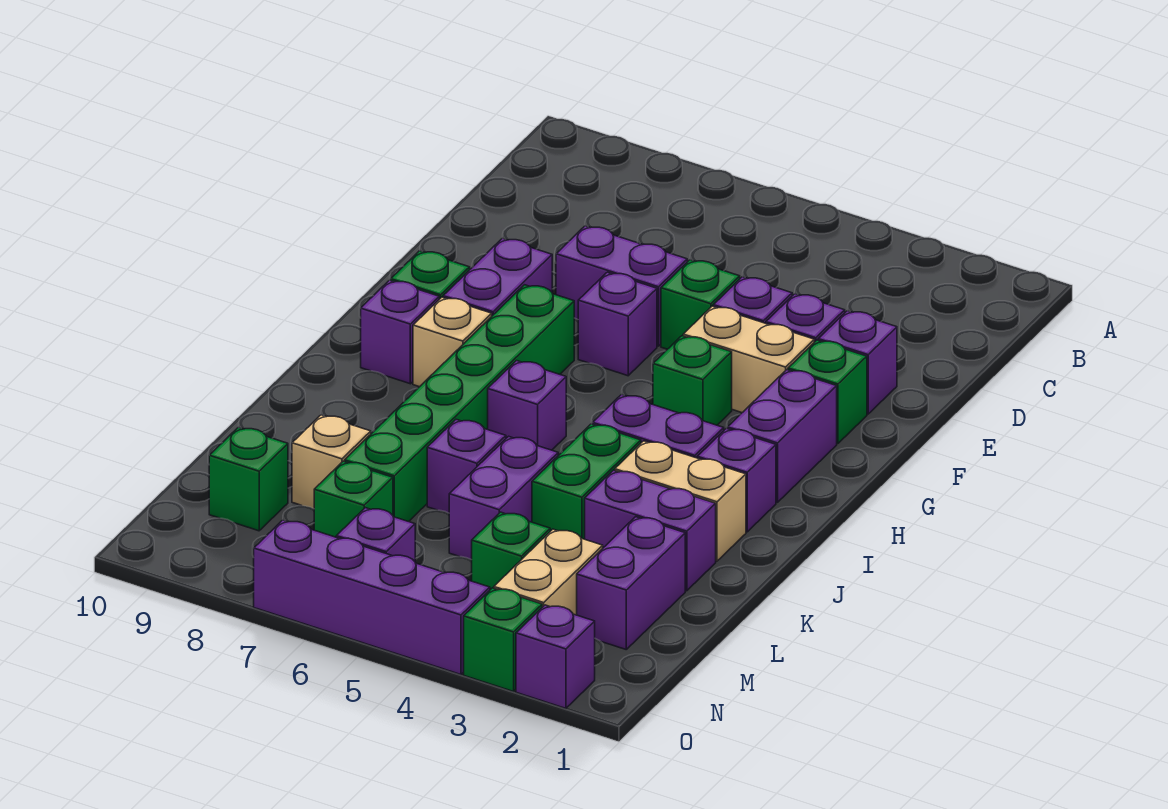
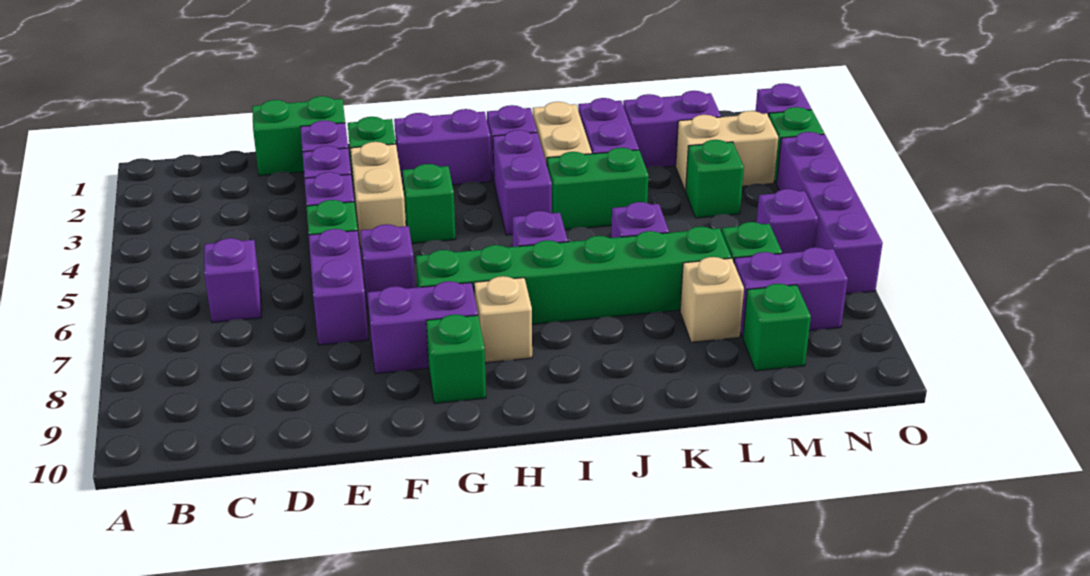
none -> green 1x2 brick [252,96,345,176]
purple 1x1 brick [361,280,439,384] -> purple 1x1 brick moved to [204,238,262,323]
purple 1x2 brick [449,436,558,560] -> purple 1x2 brick moved to [734,247,848,337]

